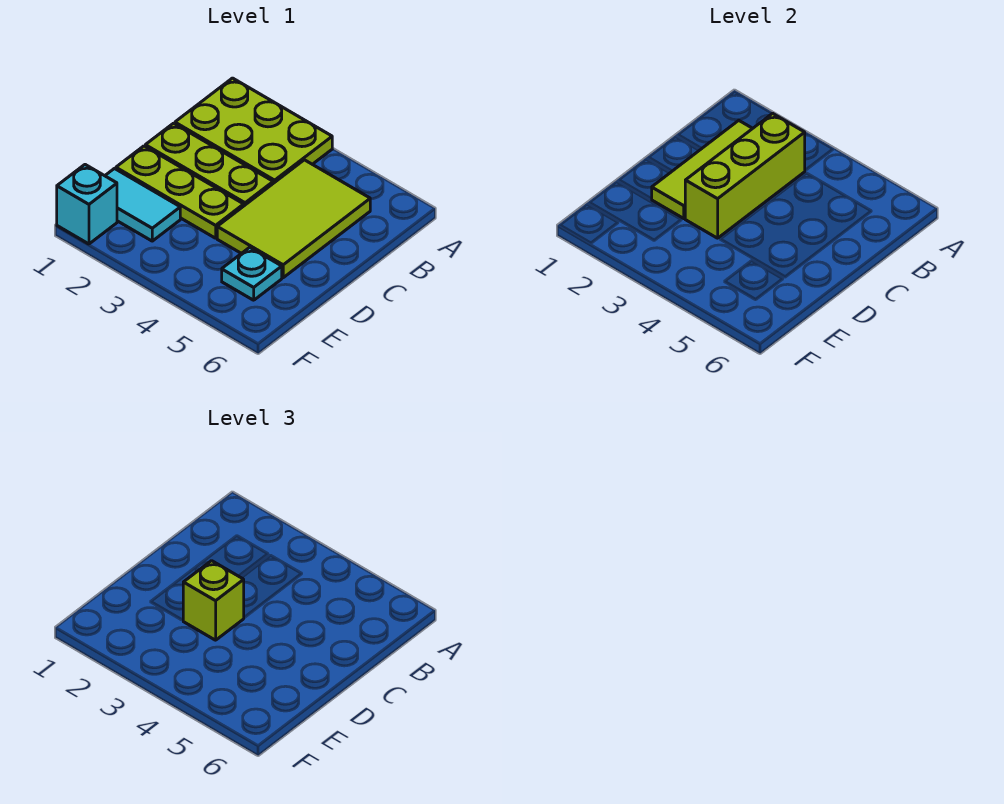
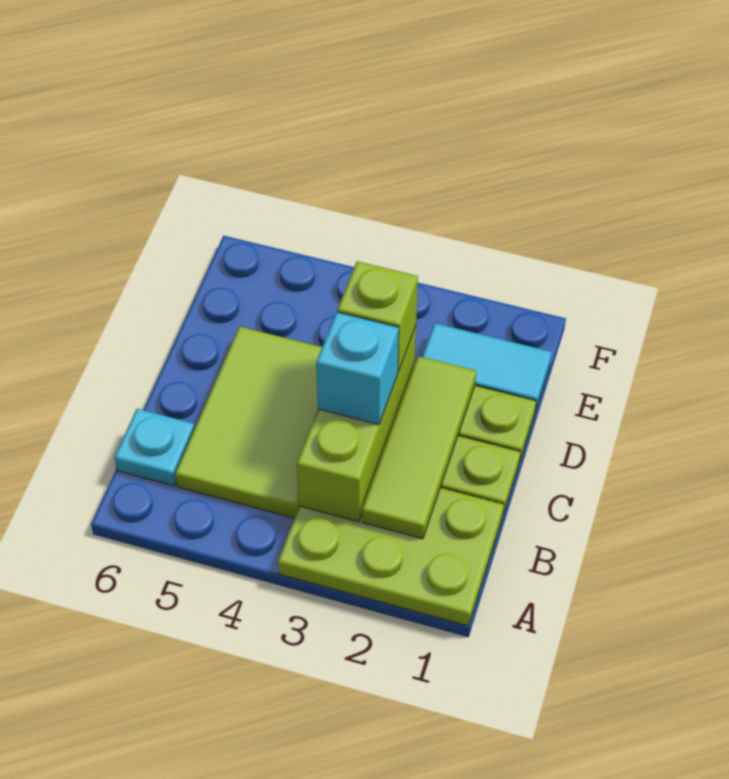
cyan 1x1 plate [222,247,282,300] -> cyan 1x1 plate moved to [114,409,194,486]
cyan 1x1 brick [57,165,117,244] -> cyan 1x1 brick moved to [316,312,399,425]

